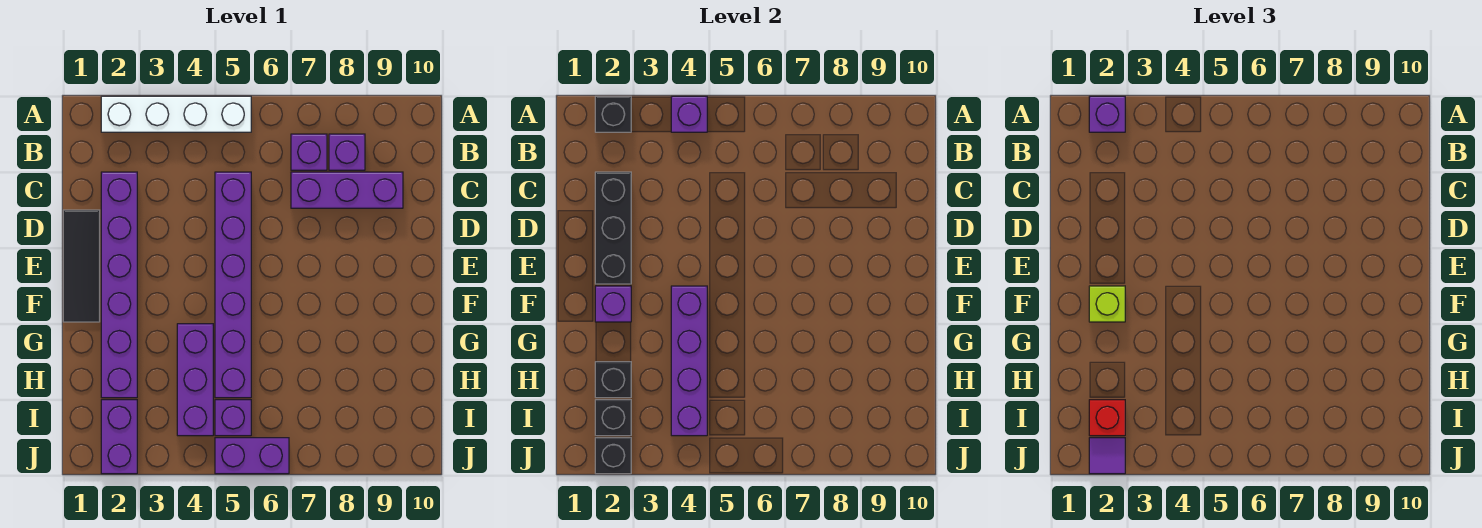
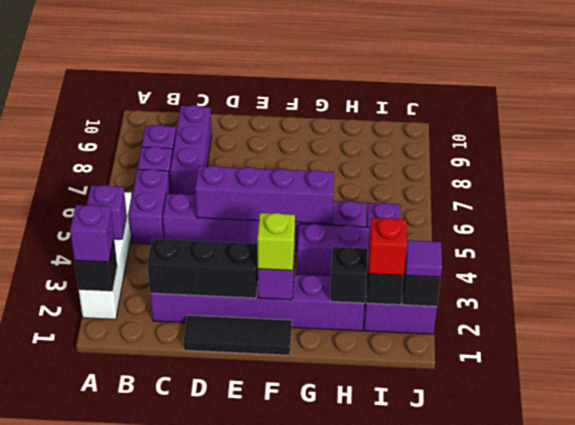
purple 1x4 brick [671,286,707,436] -> purple 1x4 brick moved to [195,166,334,224]
purple 1x2 brick [215,438,289,474] -> purple 1x2 brick moved to [129,169,170,244]

